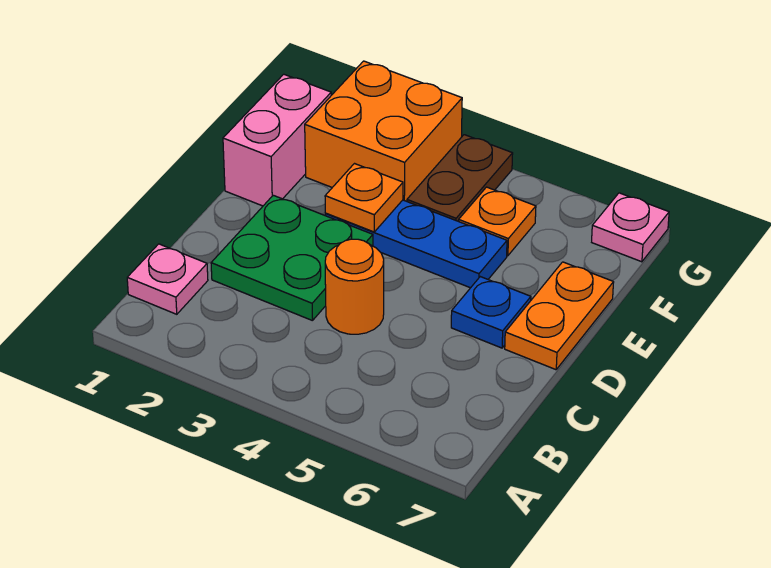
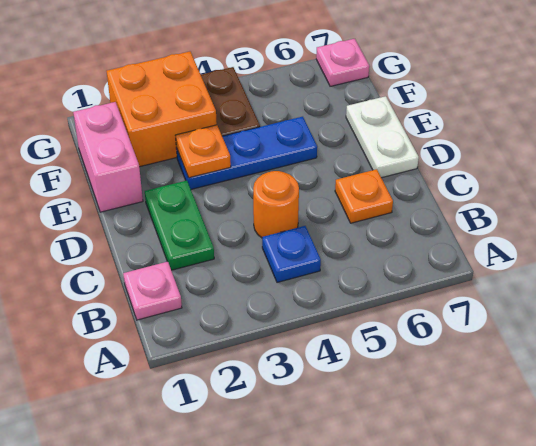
green 2x2 plate [211,195,373,321] -> green 1x2 plate [145,181,214,270]
blue 1x1 plate [451,277,531,348] -> blue 1x1 plate moved to [262,226,321,282]
orange 1x2 plate [505,262,614,370] -> white 1x2 plate [346,96,419,178]
orange 1x1 plate [459,187,536,256] -> orange 1x1 plate moved to [335,169,393,223]

